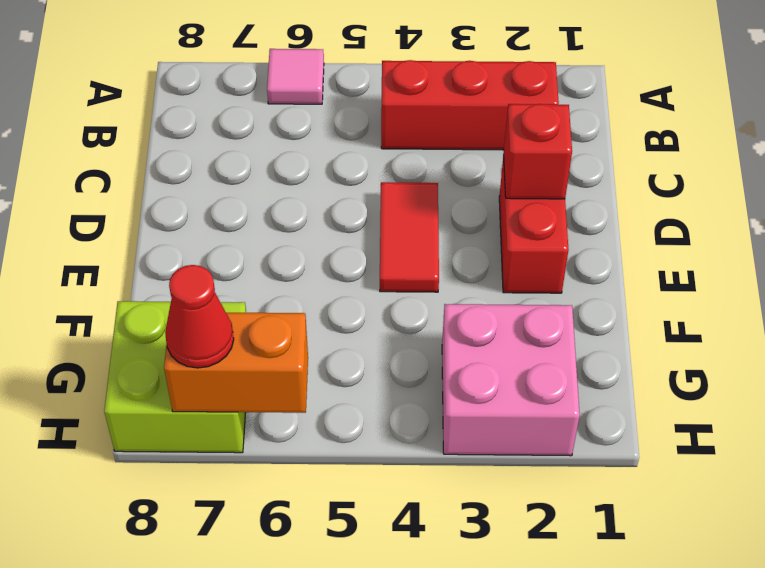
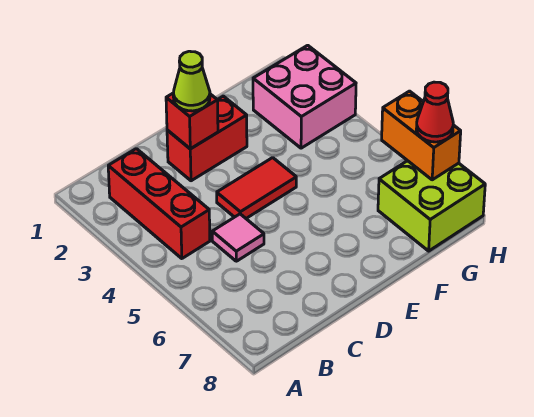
pink 1x1 tile [267,49,324,104] -> pink 1x1 tile moved to [212,214,264,261]
none -> lime 1x1 cone [173,51,210,111]

